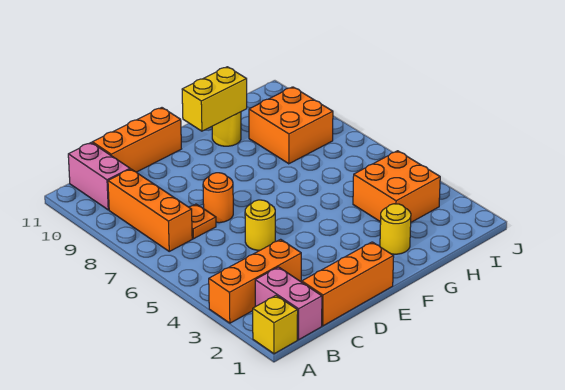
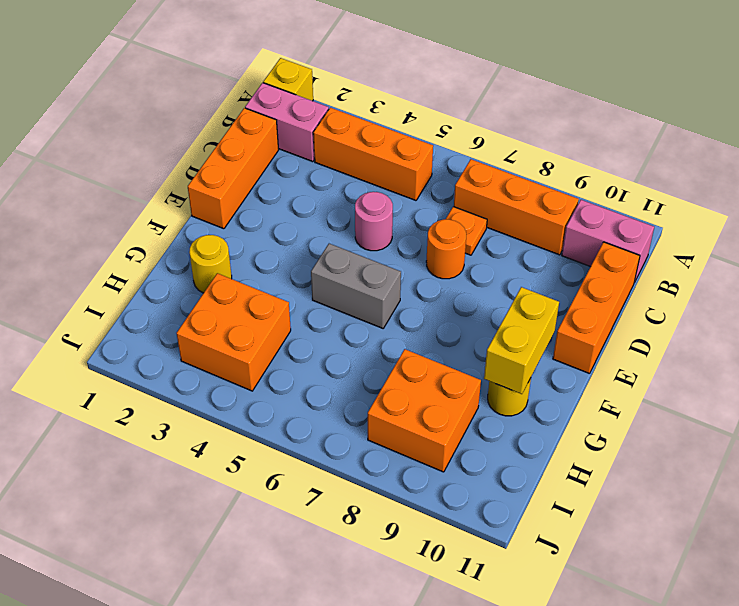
orange 1x3 brick [209,239,301,323] -> orange 1x3 brick turned to [313,108,433,200]
yellow 1x1 round brick [245,200,275,250] -> pink 1x1 round brick [355,192,393,251]
none -> grey 1x2 brick [311,244,401,328]

